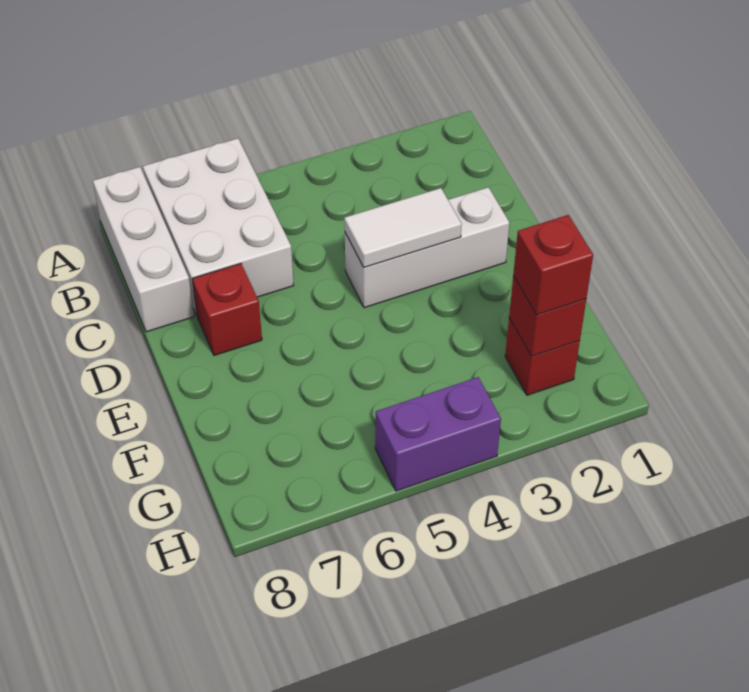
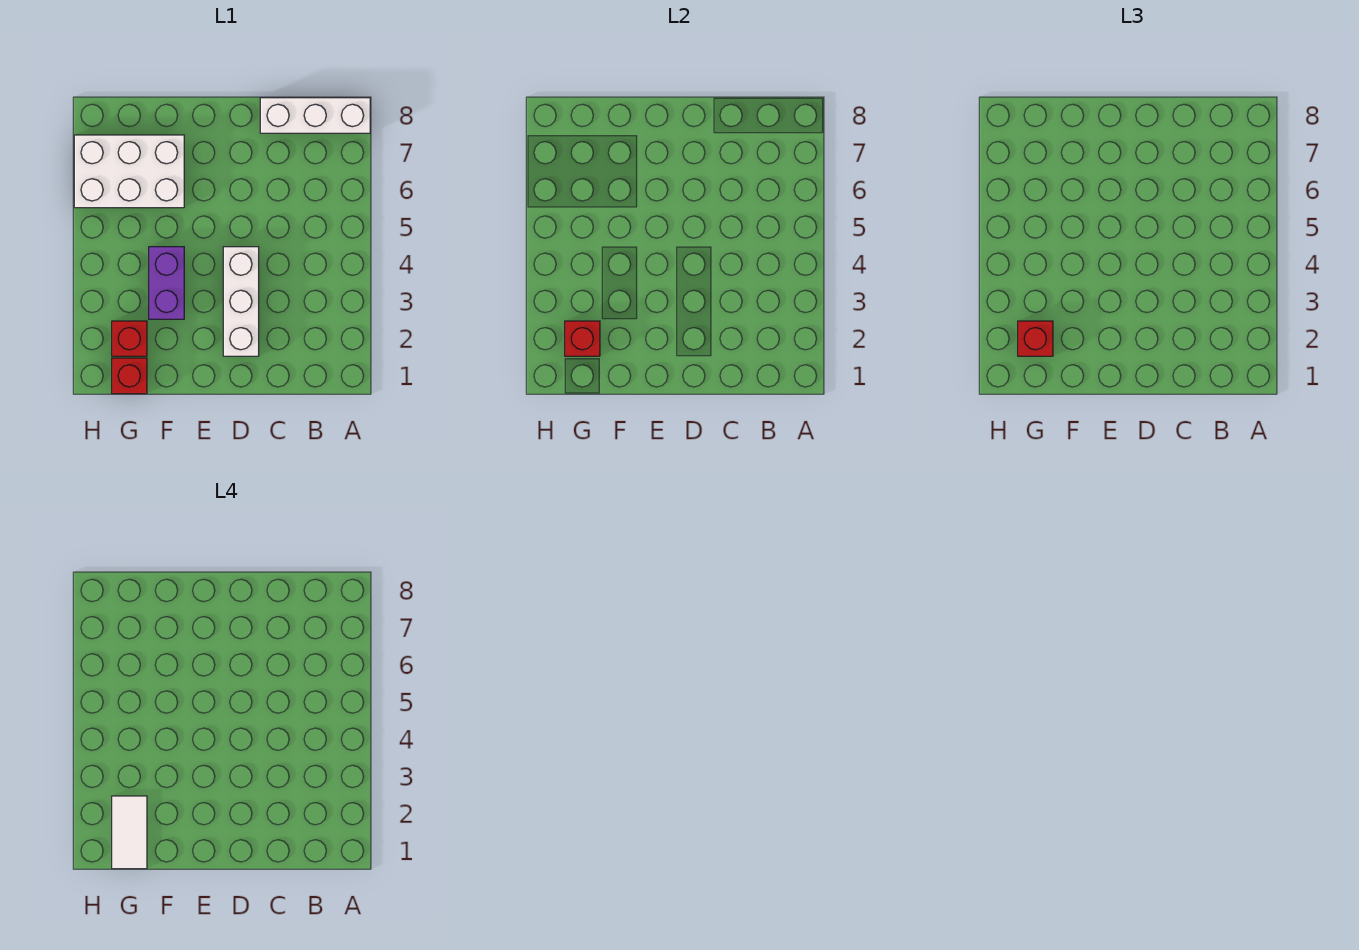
white 2x3 brick [143,138,294,315] -> white 2x3 brick moved to [74,135,184,208]
white 1x2 tile [344,188,462,267] -> white 1x2 tile moved to [112,796,147,869]
red 1x1 brick [192,264,262,355] -> red 1x1 brick moved to [112,358,147,394]
purple 1x2 brick [375,377,501,491] -> purple 1x2 brick moved to [149,247,184,319]

